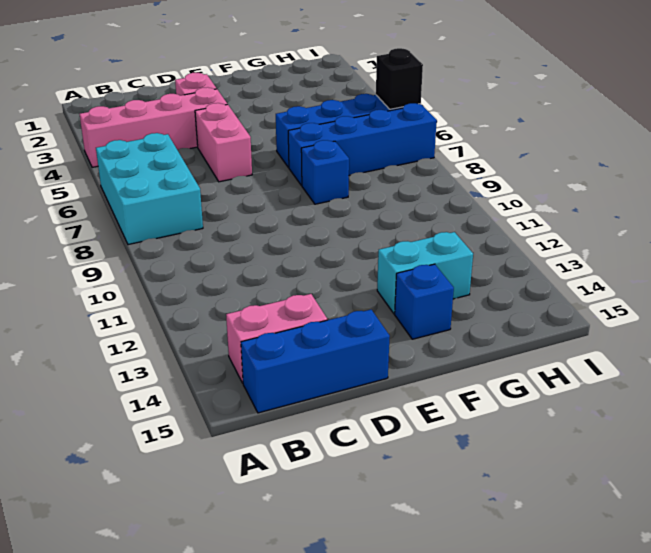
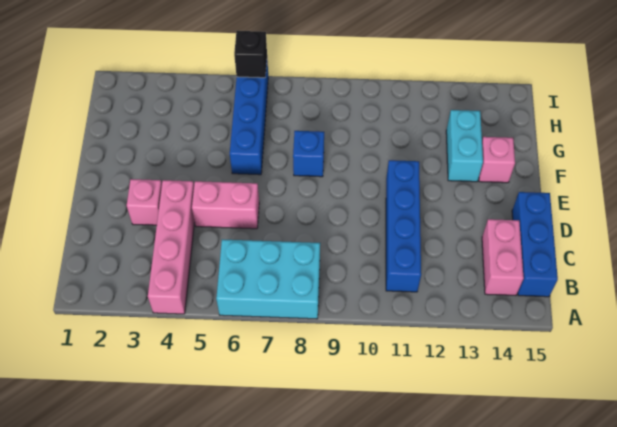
blue 1x4 brick [288,103,437,186] -> blue 1x4 brick moved to [386,160,421,292]
blue 1x1 brick [395,264,454,339] -> pink 1x1 brick [479,137,515,183]

